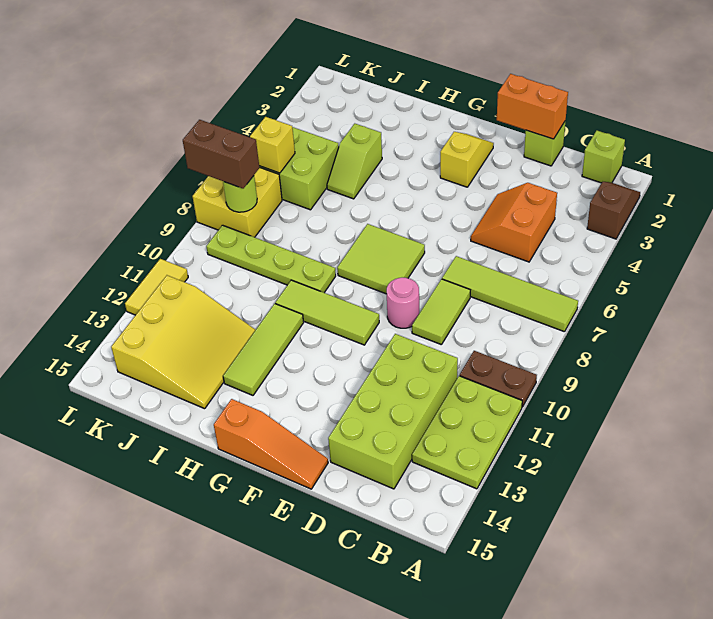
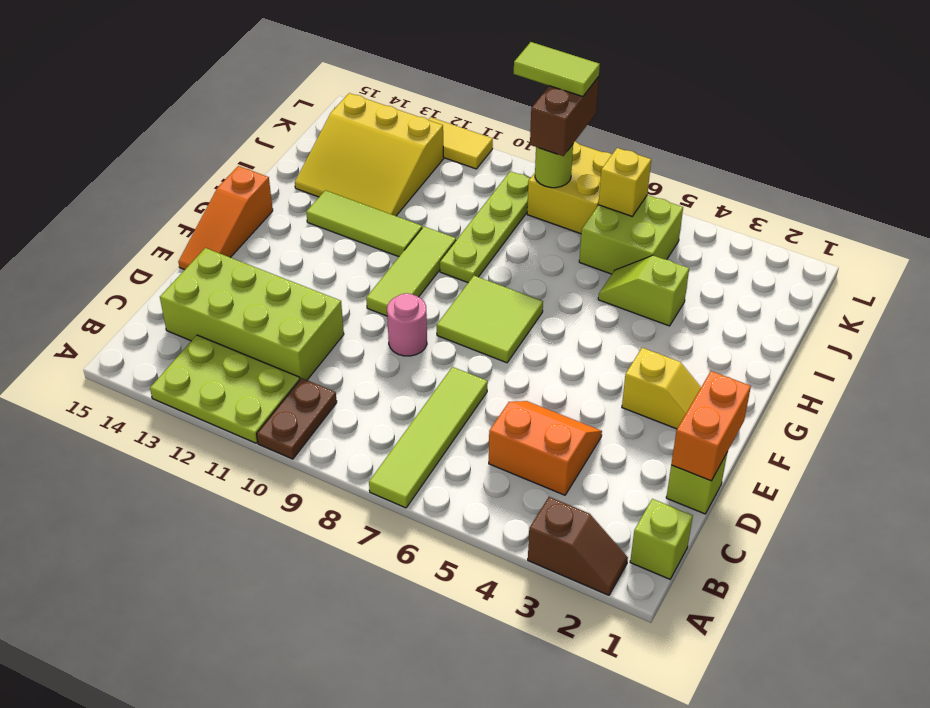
lime 1x2 tile [412,279,470,345] -> lime 1x2 tile moved to [514,42,600,97]

